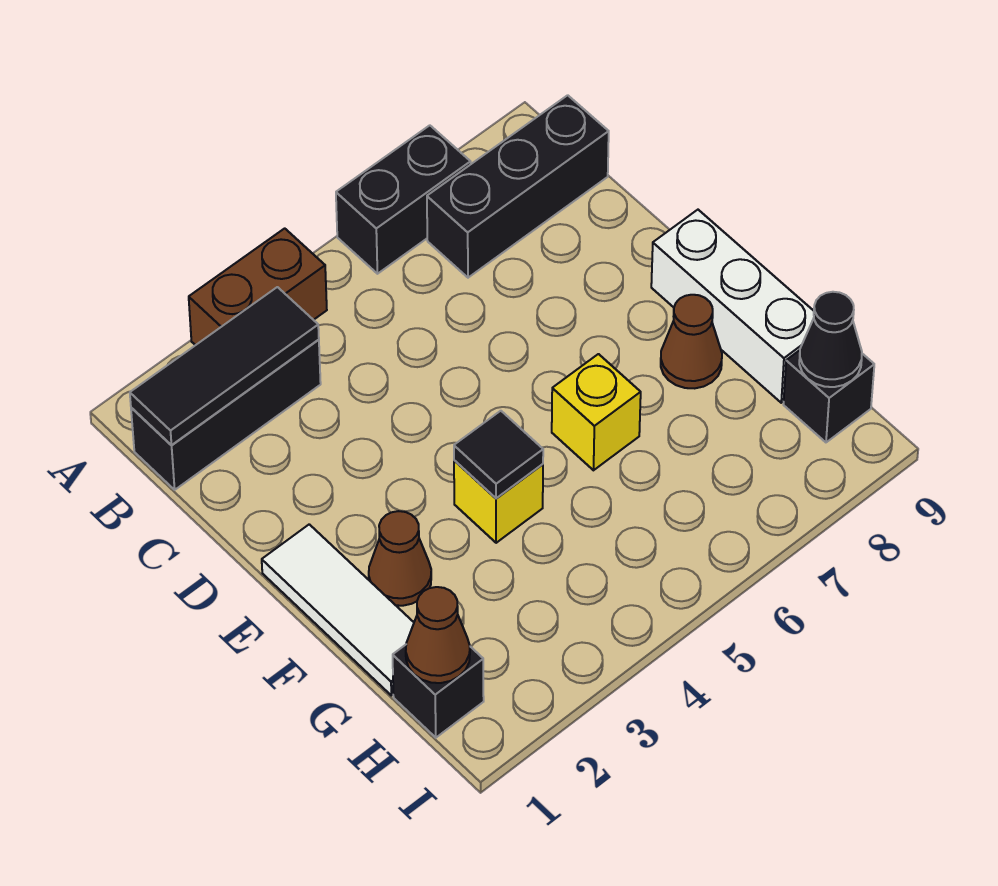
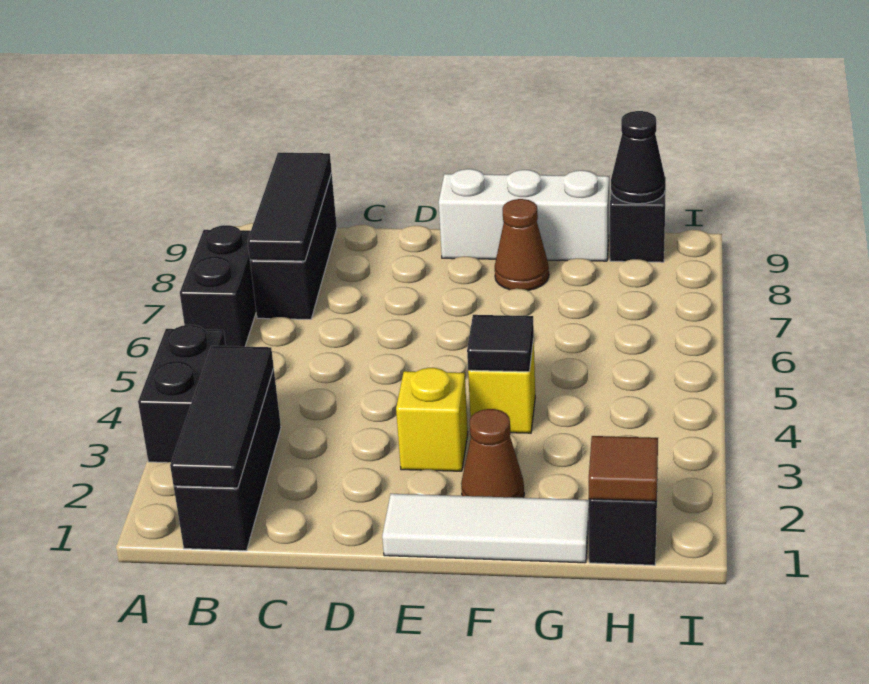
brown 1x2 brick [189,228,327,345] -> black 1x2 brick [138,325,226,462]
none -> black 1x3 tile [248,153,332,261]
yellow 1x1 brick [552,354,641,470] -> yellow 1x1 brick moved to [396,368,468,471]
brown 1x1 cone [406,587,470,683] -> brown 1x1 tile [589,436,658,501]

